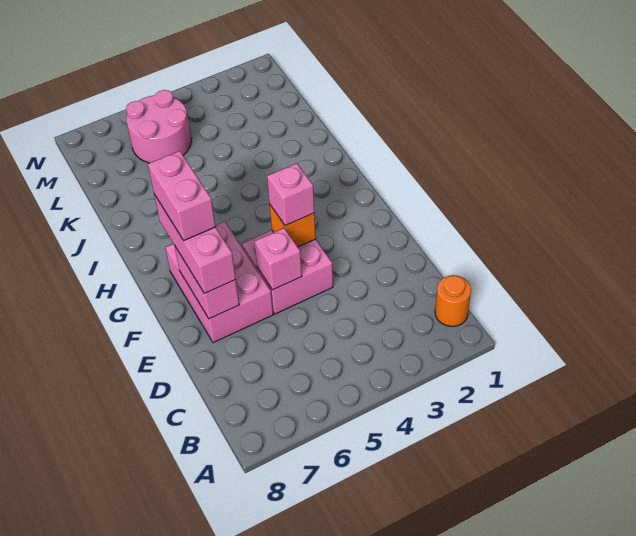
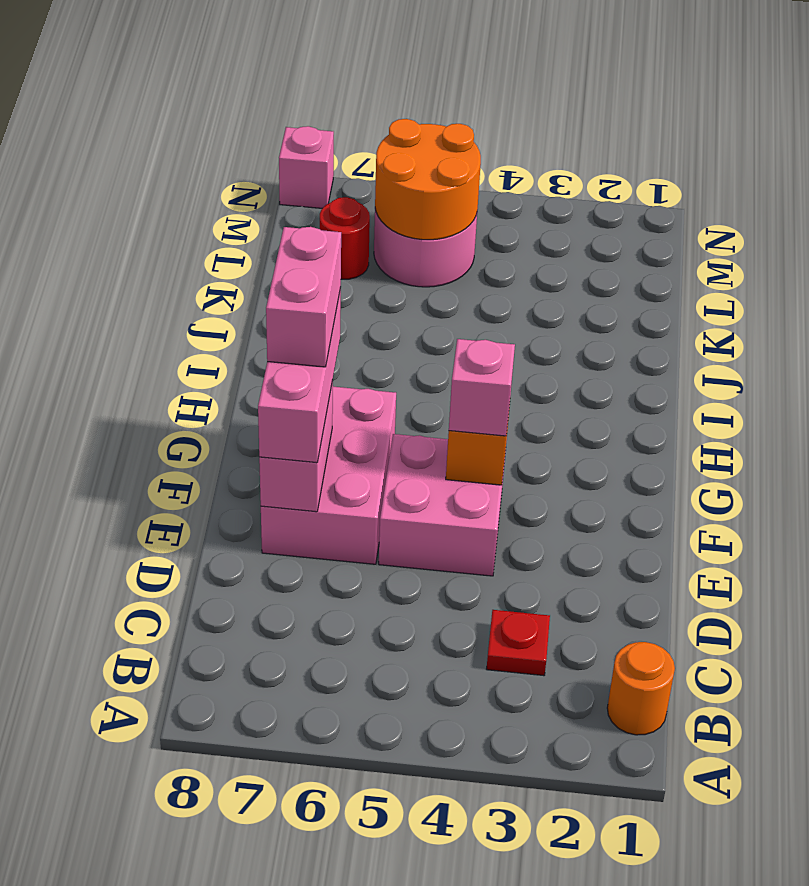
none -> red 1x1 plate [487,610,550,676]
pink 1x1 brick [254,228,302,290] -> pink 1x1 brick moved to [279,126,334,208]
none -> orange 2x2 round brick [375,119,481,240]
none -> red 1x1 round brick [320,197,370,279]

